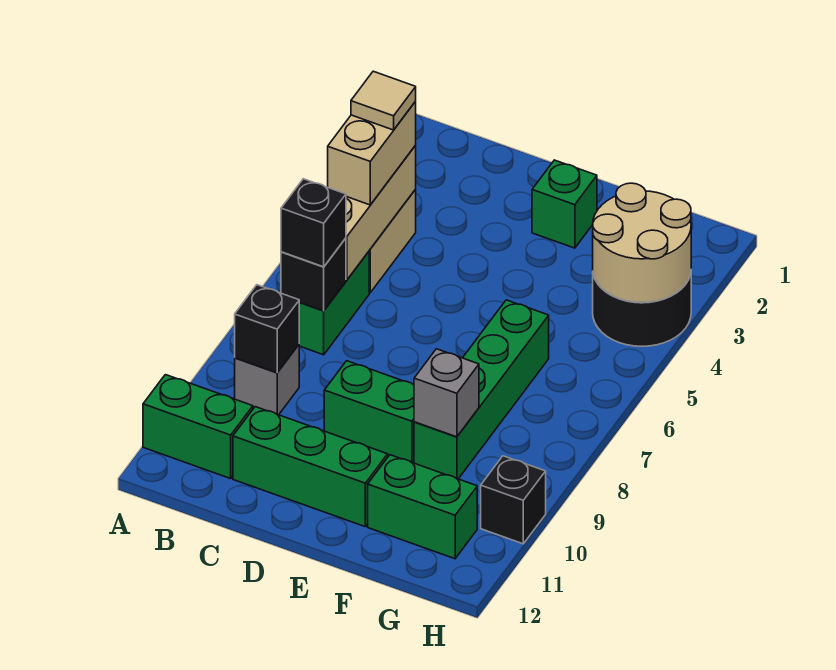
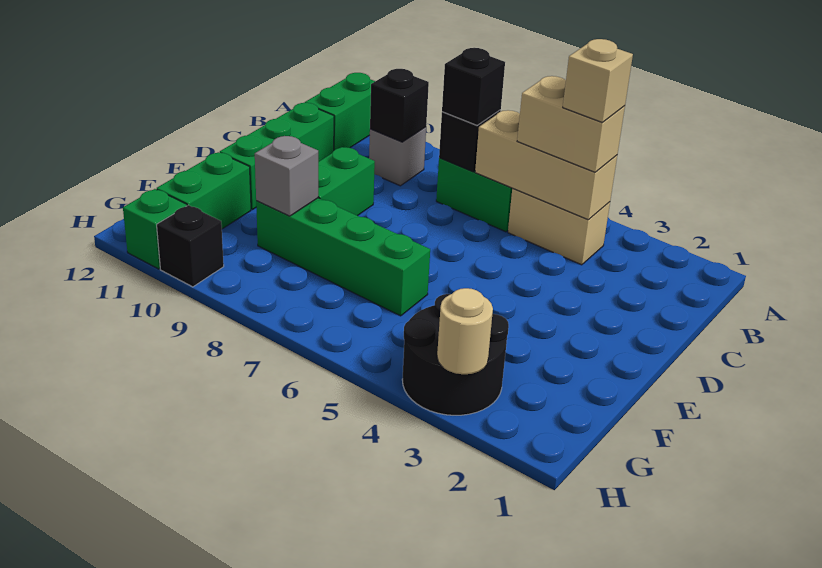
tan 1x1 tile [351,71,416,130] -> tan 1x1 brick [563,39,633,122]
green 1x1 brick [532,160,597,248] -> green 1x1 brick moved to [123,189,187,269]
tan 2x2 round brick [593,183,691,302] -> tan 1x1 round brick [437,288,493,374]

